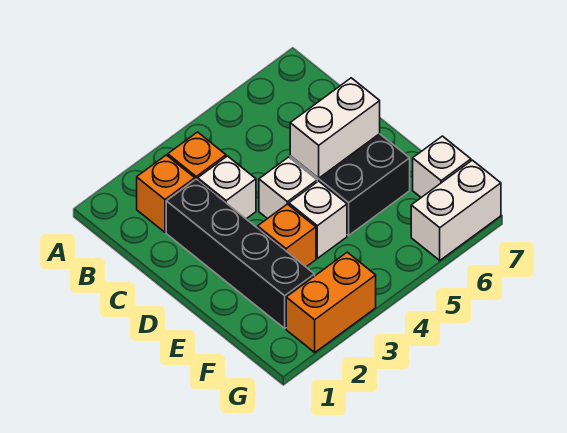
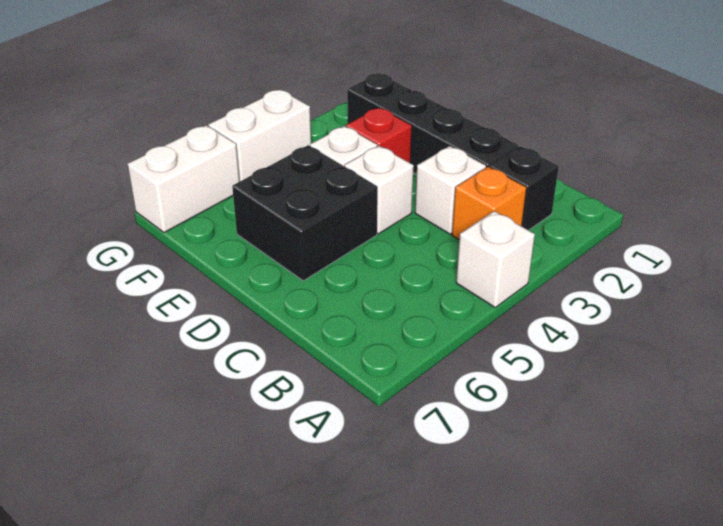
orange 1x1 brick [137,155,195,232] -> black 1x1 brick [490,146,559,230]
white 1x2 brick [290,78,380,178] -> white 1x2 brick moved to [209,90,311,181]
orange 1x1 brick [258,204,316,267] -> red 1x1 brick [346,108,412,163]
white 1x1 brick [413,136,471,197] -> white 1x1 brick moved to [456,211,535,307]
orange 1x2 brick [286,252,376,352] -> none

